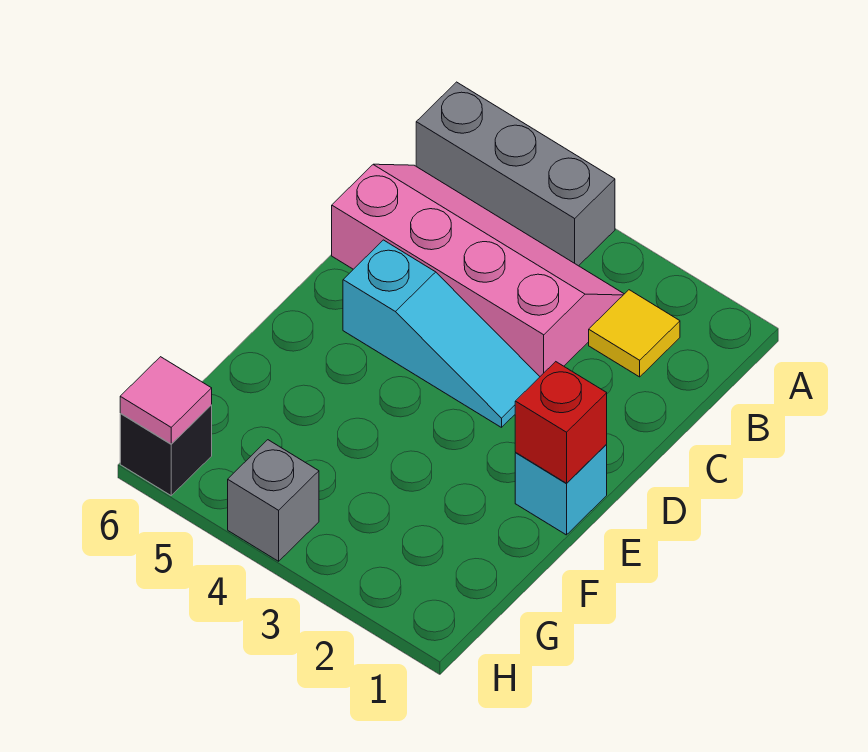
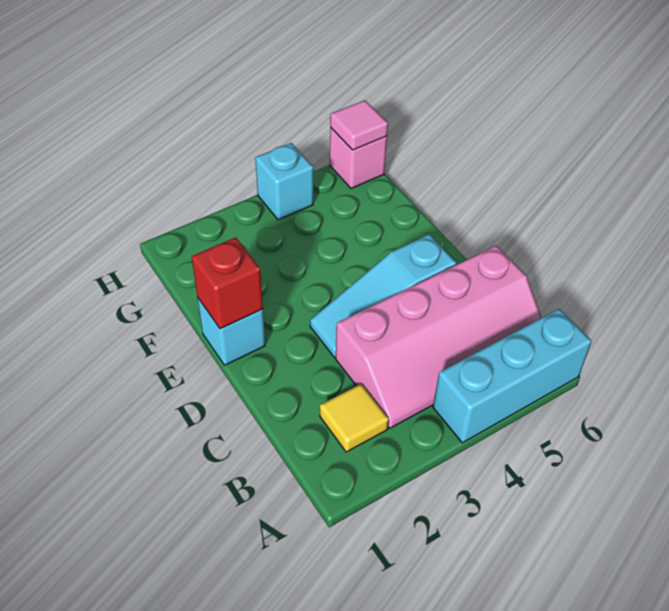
grey 1x3 brick [416,82,615,266] -> cyan 1x3 brick [433,309,592,443]
grey 1x1 brick [228,440,319,561] -> cyan 1x1 brick [255,143,313,220]
black 1x1 brick [120,405,212,495] -> pink 1x1 brick [330,128,387,189]

